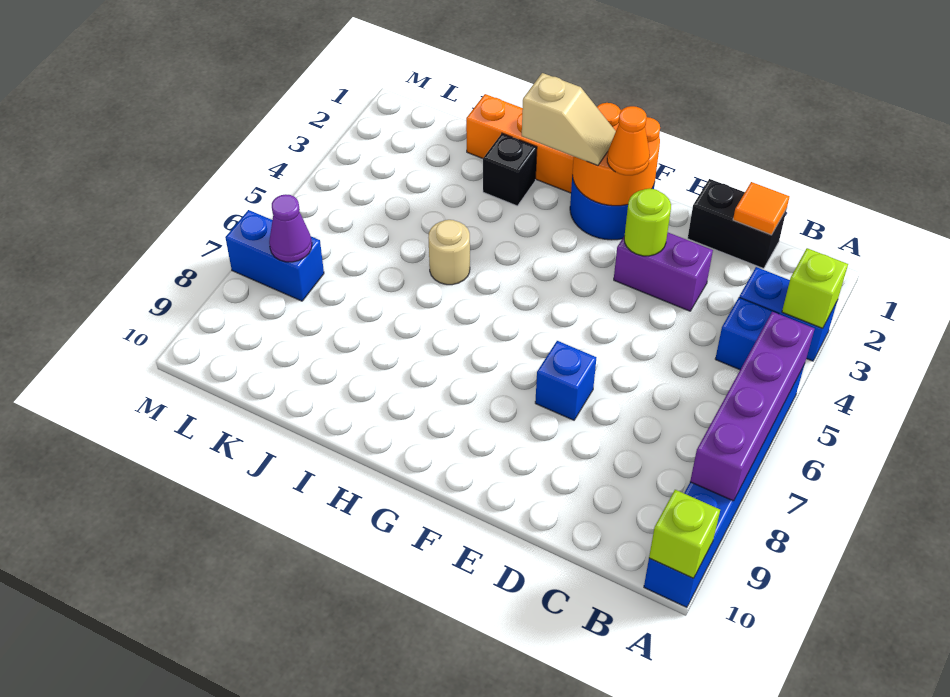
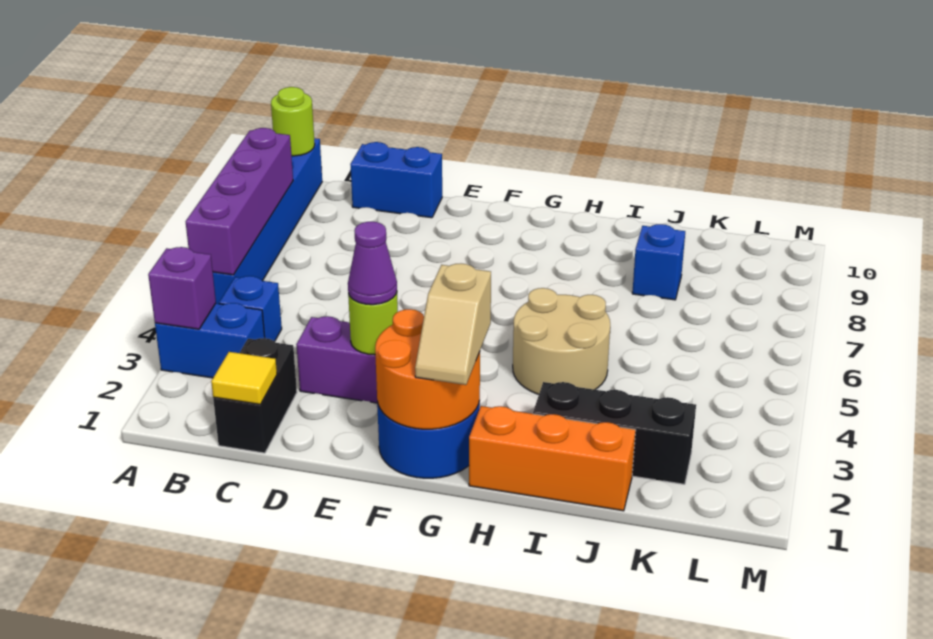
lime 1x1 brick [782,248,848,328] -> purple 1x1 brick [148,247,216,329]
lime 1x1 brick [649,490,720,578] -> lime 1x1 round brick [271,87,315,156]
black 1x2 brick [688,179,787,269] -> black 1x2 brick turned to [213,338,297,453]
orange 1x1 tile [733,182,790,235] -> yellow 1x1 tile [211,352,277,404]
blue 1x1 brick [535,341,596,420] -> blue 1x1 brick moved to [632,224,685,300]
orange 1x1 cone [607,106,650,175] -> none
tan 1x2 slope [522,73,616,166] -> tan 1x2 slope turned to [415,264,491,385]
black 1x1 brick [483,133,537,206] -> black 1x3 brick [533,382,696,484]
tan 1x1 round brick [428,220,470,285] -> tan 2x2 round brick [513,288,610,394]
blue 1x2 brick [225,210,324,301] -> blue 1x2 brick moved to [350,142,442,218]
purple 1x1 cone [269,194,312,262] -> purple 1x1 cone moved to [348,222,397,305]

